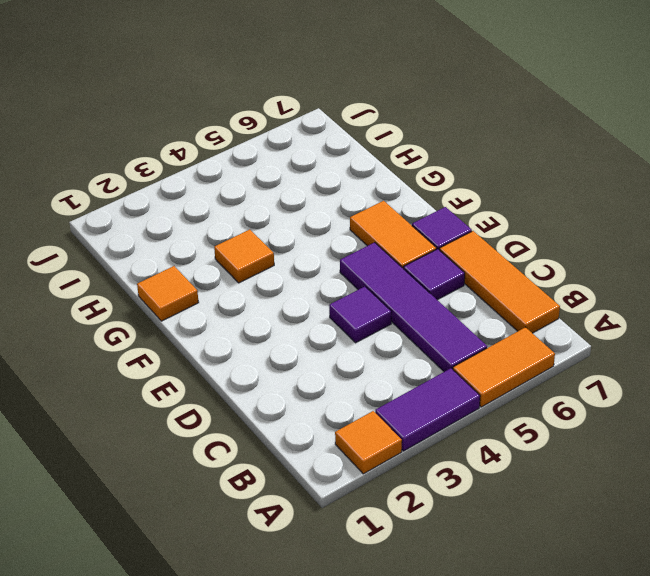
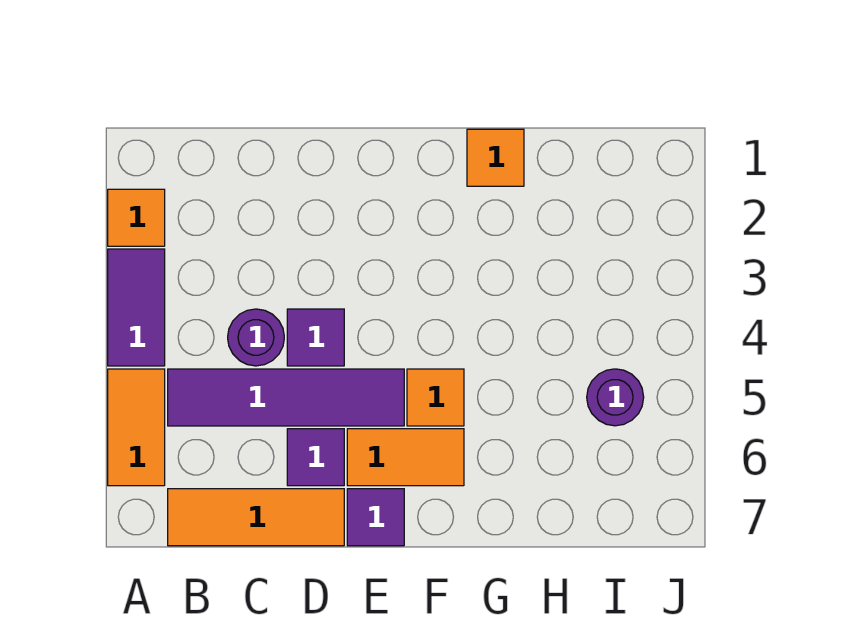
none -> purple 1x1 round brick [228,309,284,366]
orange 1x1 tile [214,230,274,283] -> orange 1x1 tile moved to [407,369,464,426]
none -> purple 1x1 round brick [587,369,644,426]

